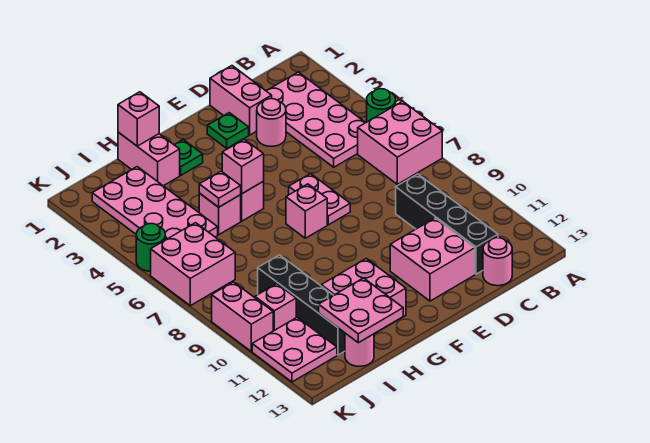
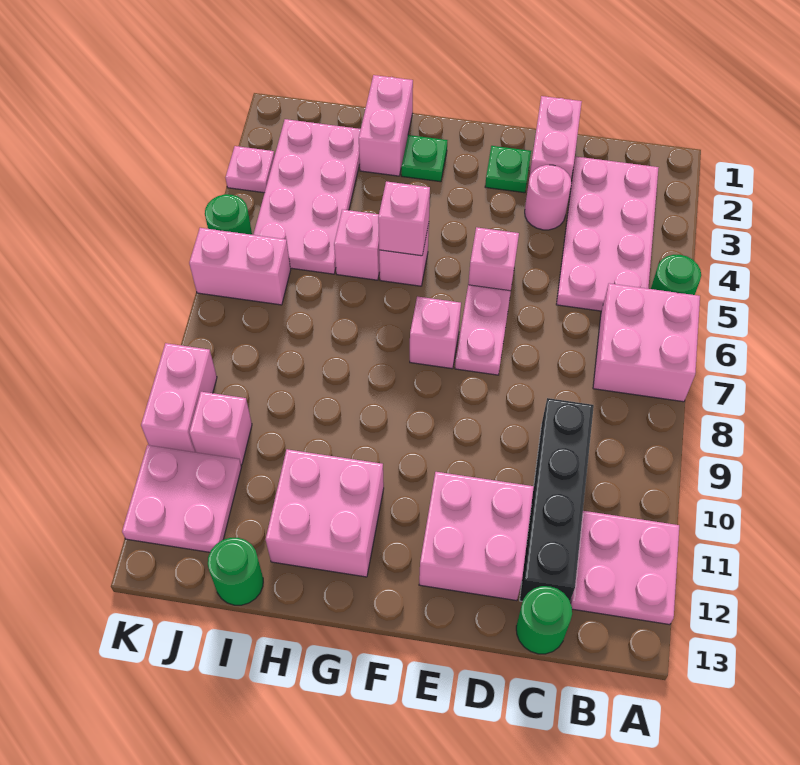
pink 1x1 round brick [483,238,512,286] -> green 1x1 round brick [516,586,572,654]
pink 1x1 brick [118,92,159,146] -> pink 1x1 brick moved to [468,227,519,291]
pink 1x1 plate [199,171,241,207] -> pink 1x1 plate moved to [225,146,275,193]
pink 2x2 plate [319,278,403,343] -> pink 2x2 plate moved to [571,511,679,625]
black 1x4 brick [258,255,345,355] -> none
pink 1x1 round brick [345,333,374,366] -> green 1x1 round brick [208,538,263,605]
pink 2x2 brick [151,223,235,306] -> pink 1x2 brick [189,228,291,305]

